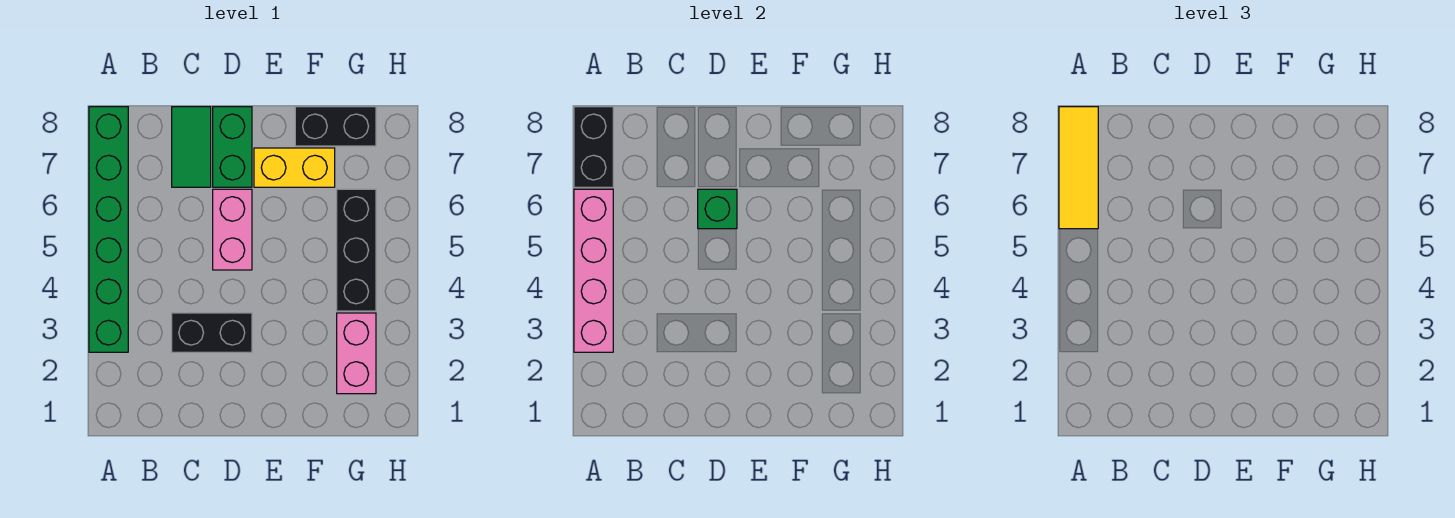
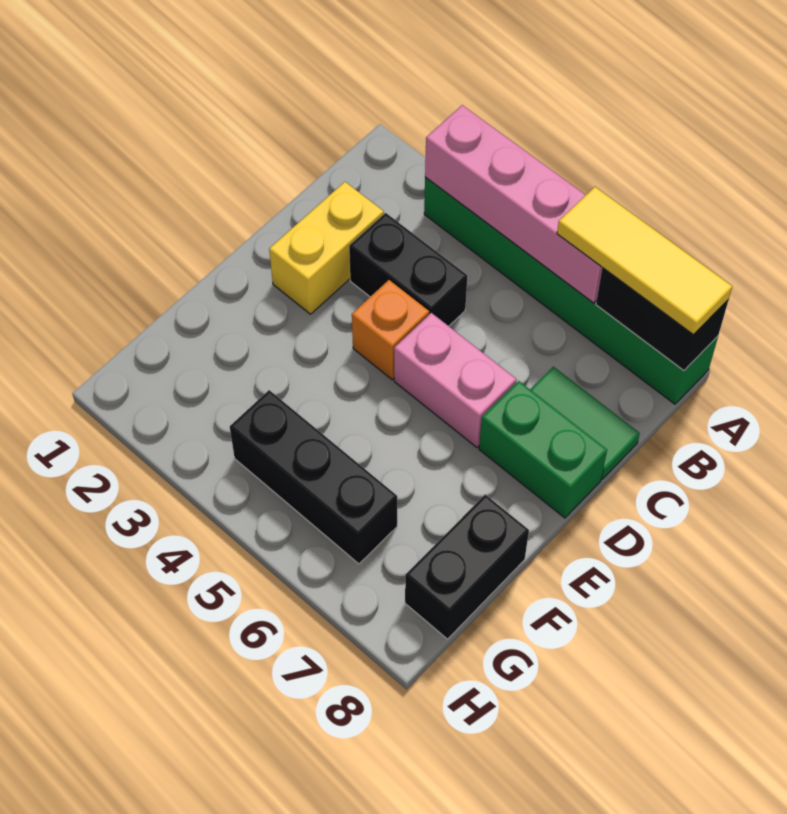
black 1x2 brick [172,313,252,352] -> black 1x2 brick turned to [349,213,467,326]
none -> orange 1x1 brick [352,280,429,380]
green 1x1 brick [698,189,737,229] -> none
yellow 1x2 brick [254,148,335,187] -> yellow 1x2 brick moved to [269,182,384,314]
pink 1x2 brick [337,313,376,394] -> none

